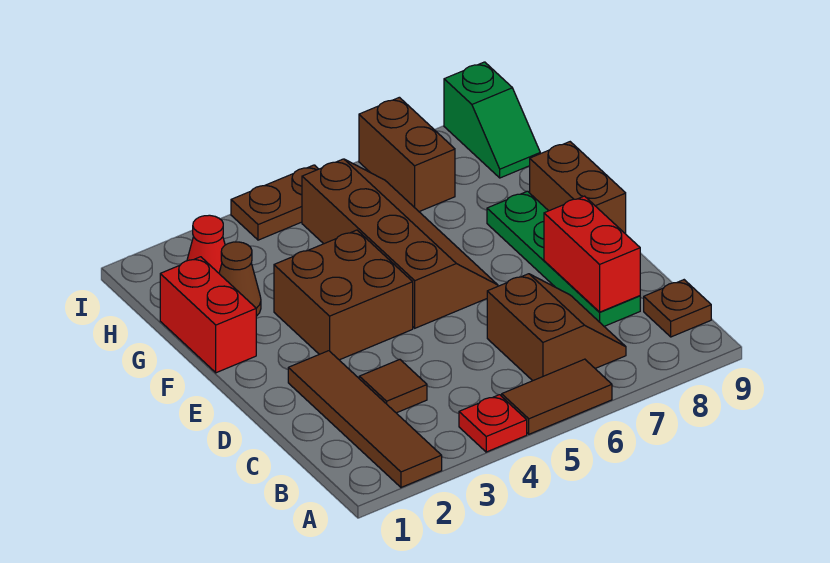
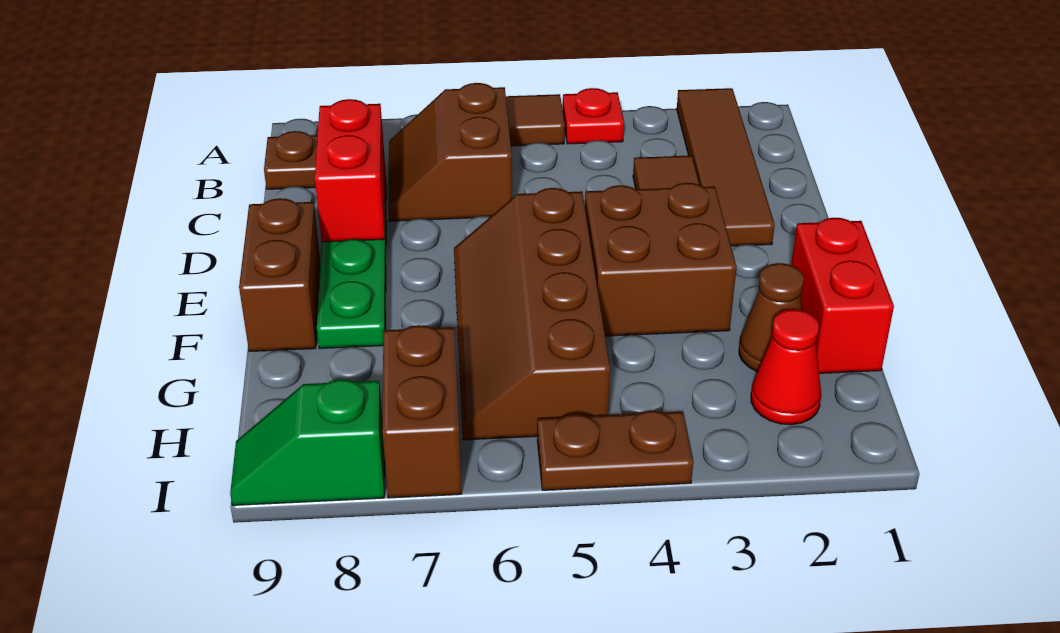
green 1x2 slope [444,62,540,178] -> green 1x2 slope turned to [230,379,385,505]

